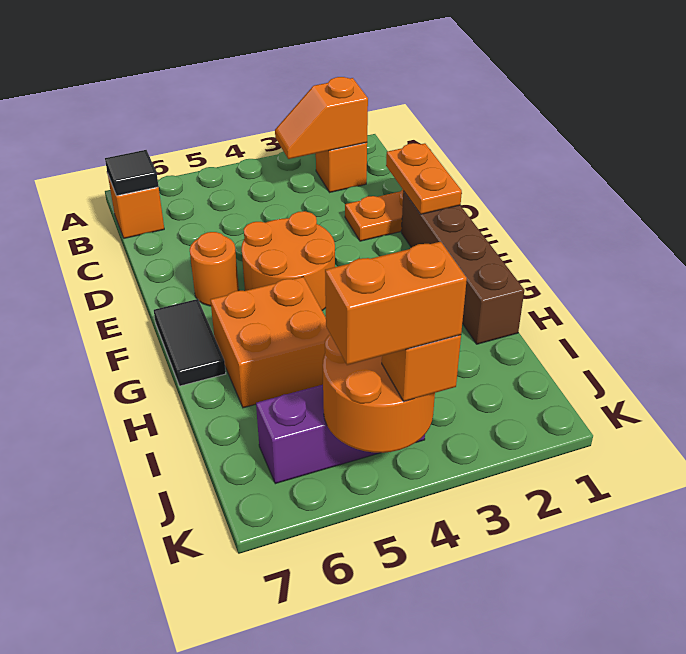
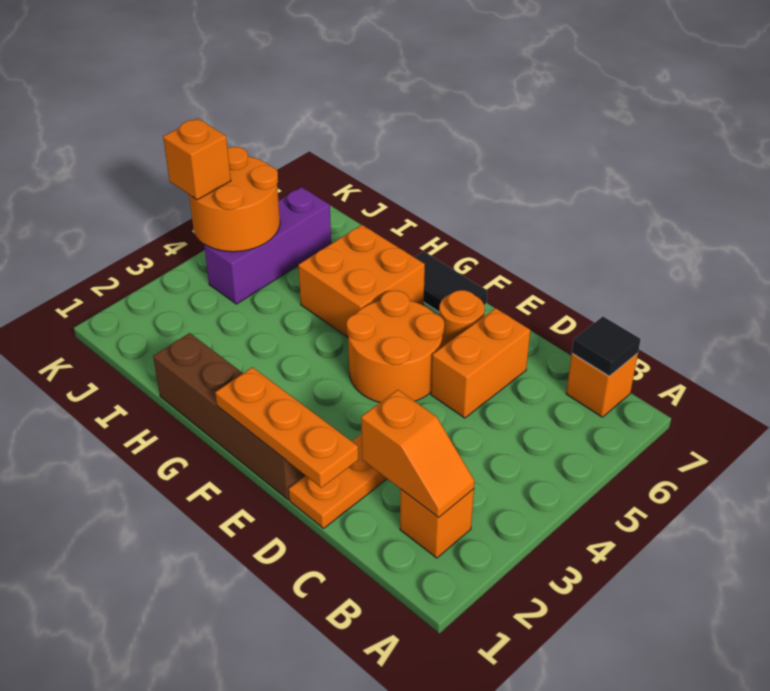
orange 1x2 slope [275,77,368,159] -> orange 1x2 slope turned to [361,390,475,518]
orange 1x2 plate [386,143,462,214] -> orange 1x3 plate [215,367,358,488]
orange 1x2 brick [325,242,467,365] -> orange 1x2 brick moved to [431,308,530,418]

